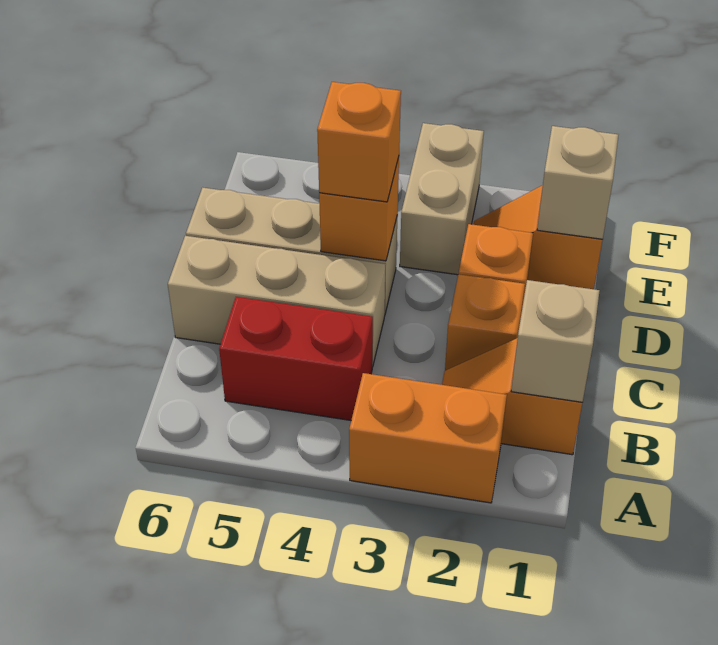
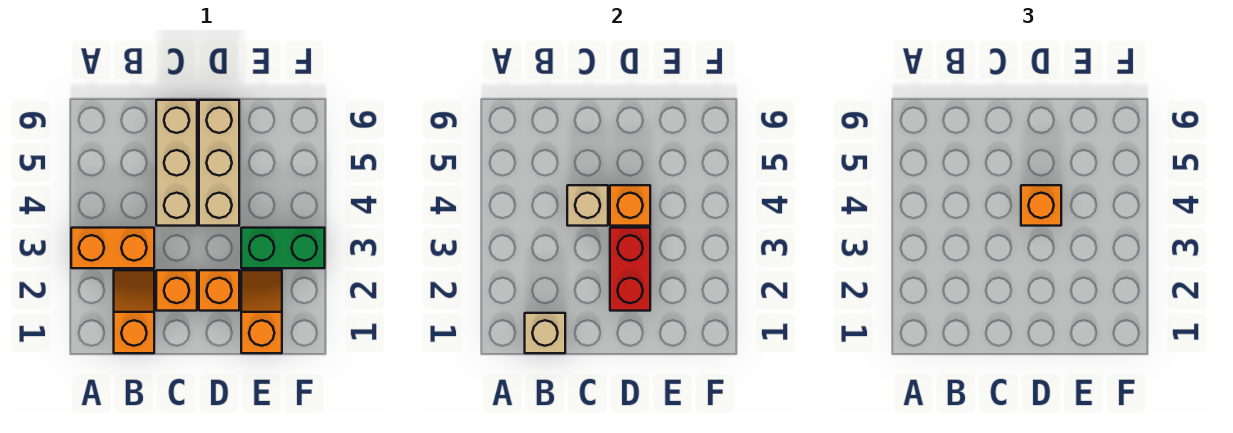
orange 1x2 brick [349,373,507,503] -> orange 1x2 brick turned to [71,228,154,268]
red 1x2 brick [219,297,373,420] -> red 1x2 brick moved to [610,228,650,311]
tan 1x1 brick [537,126,618,239] -> tan 1x1 brick moved to [567,185,608,226]
tan 1x2 brick [400,123,484,275] -> green 1x2 brick [241,228,325,268]

